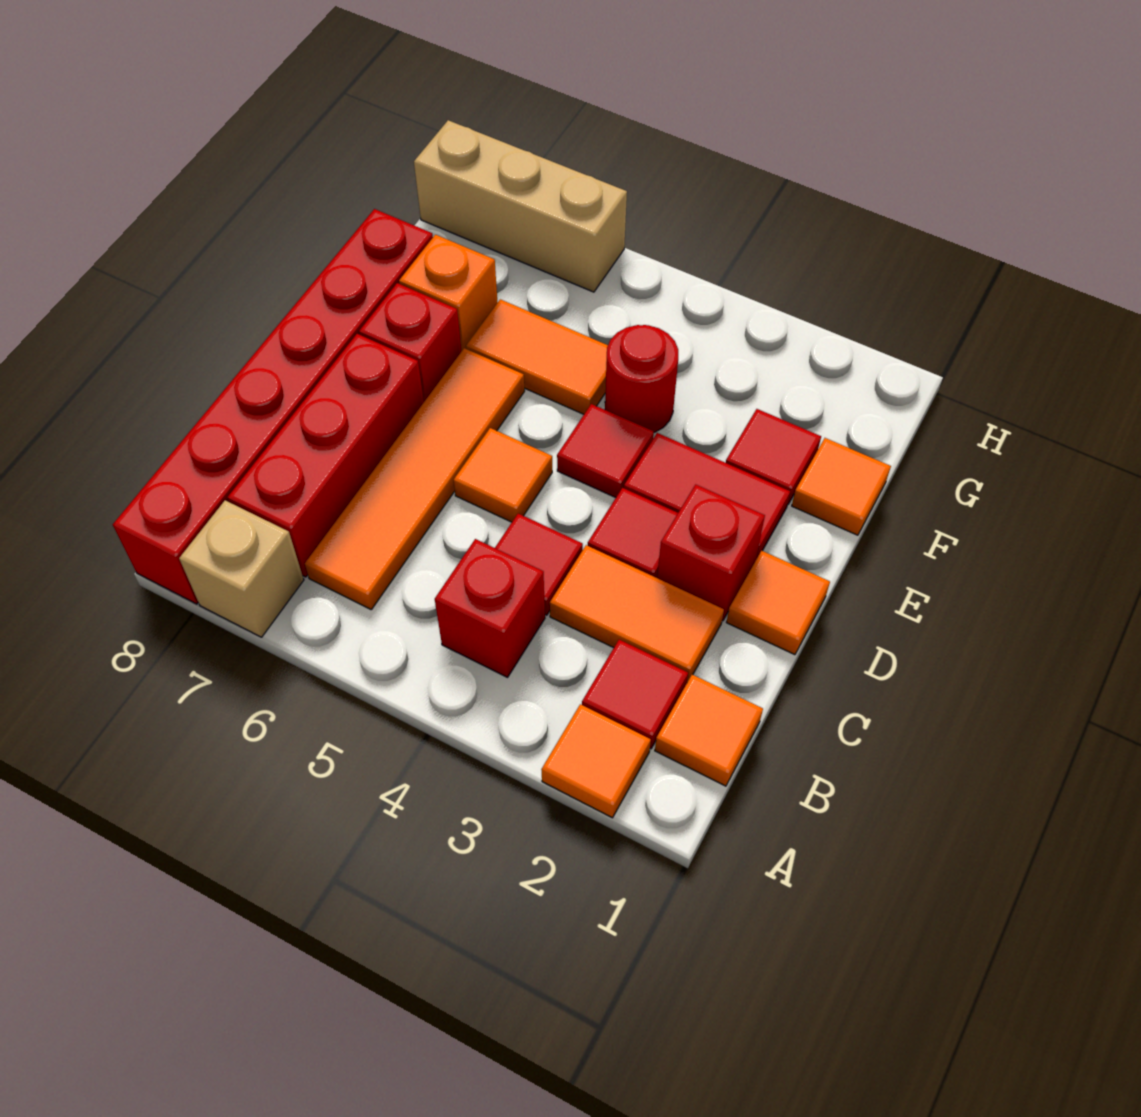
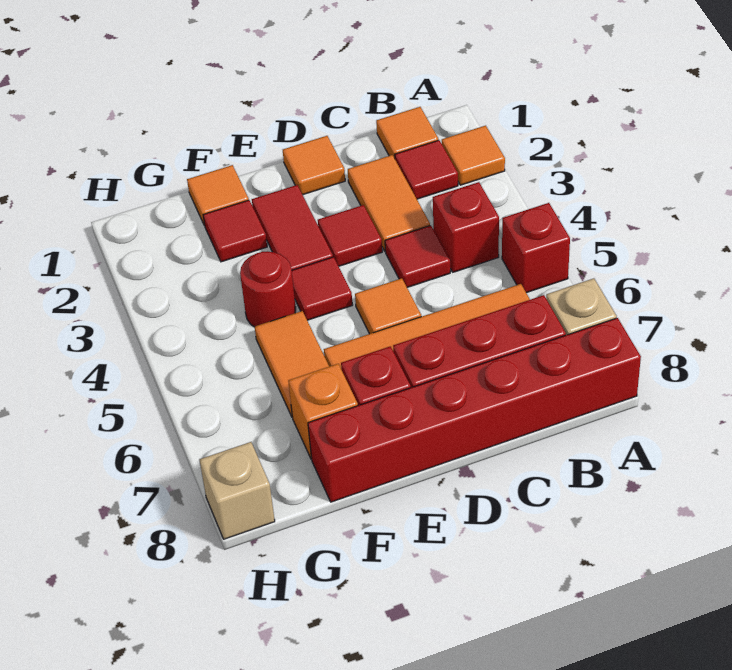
red 1x1 brick [657,484,765,621] -> red 1x1 brick moved to [502,203,570,293]
tan 1x3 brick [414,120,627,292] -> tan 1x1 brick [200,442,275,539]

